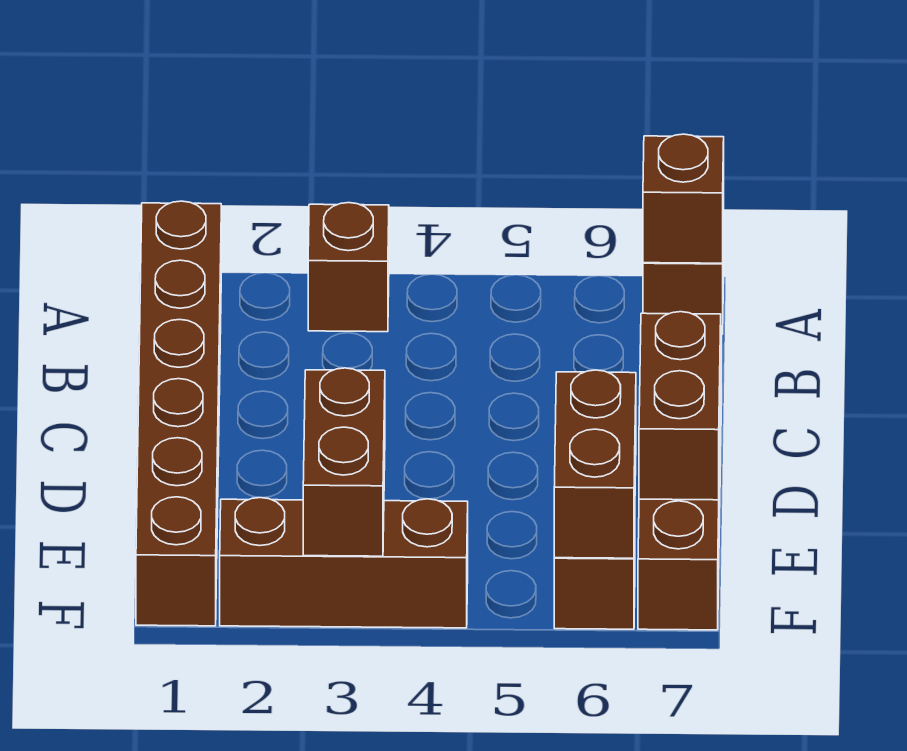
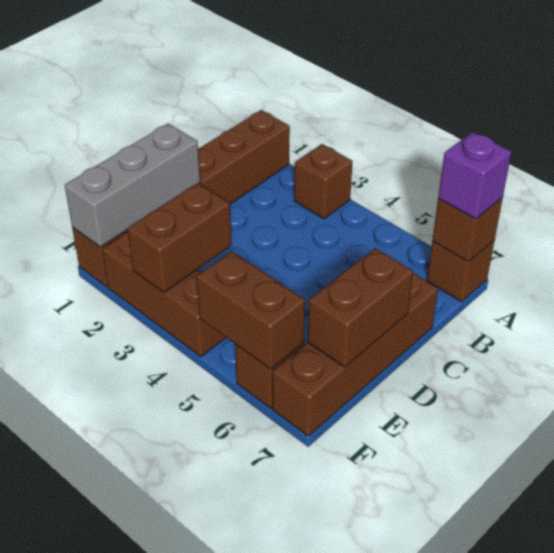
none -> purple 1x1 brick [438,132,511,219]
none -> grey 1x3 brick [65,124,200,247]
brown 1x2 brick [554,370,636,558] -> brown 1x2 brick turned to [197,251,305,369]

